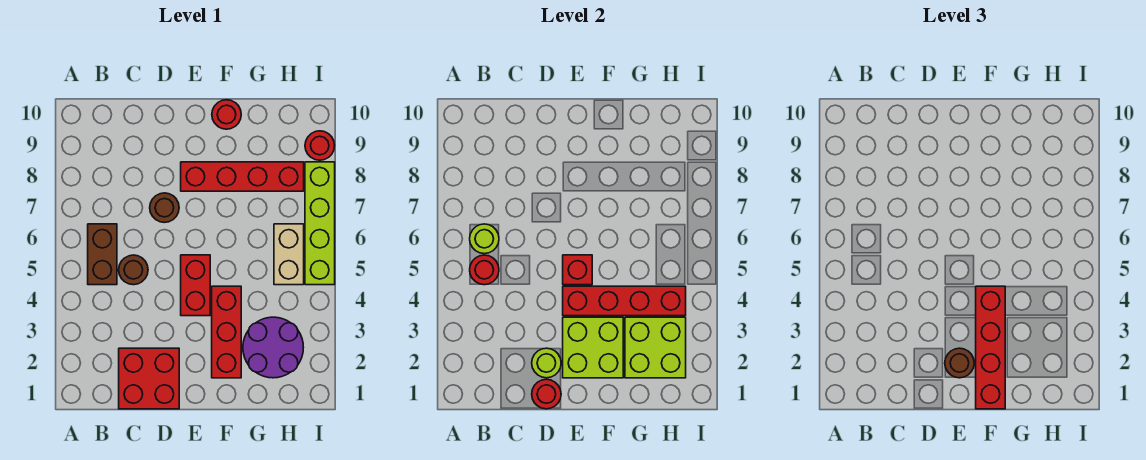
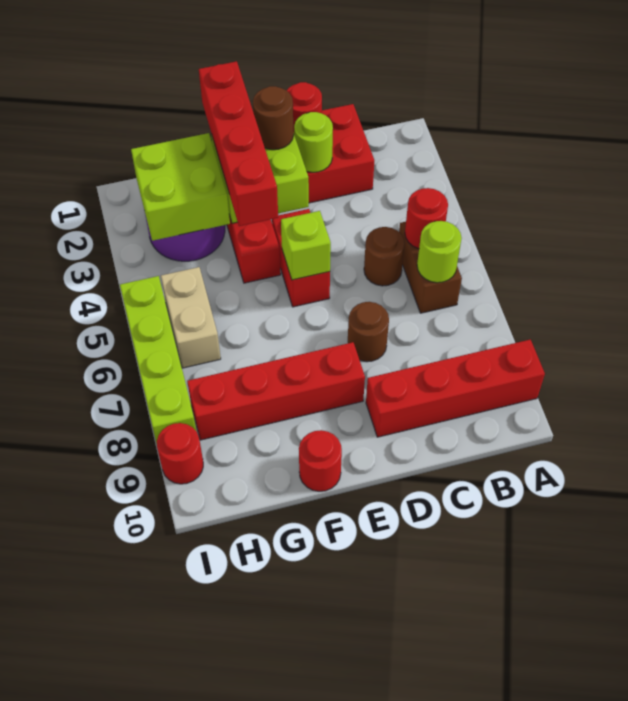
red 1x4 brick [563,286,686,316] -> red 1x4 brick moved to [366,340,545,437]
red 1x1 brick [563,255,592,285] -> lime 1x1 brick [281,211,331,280]

